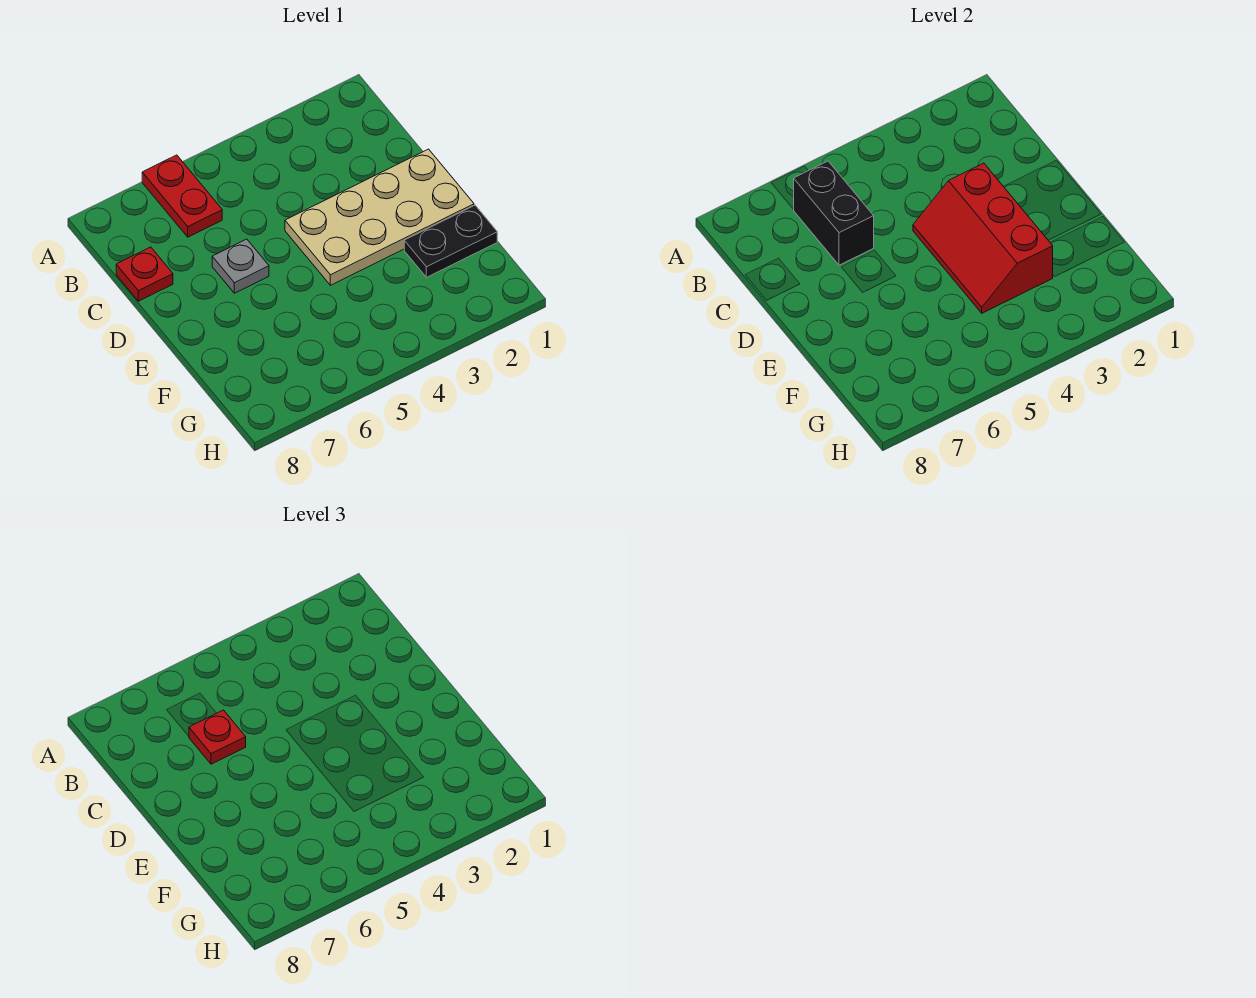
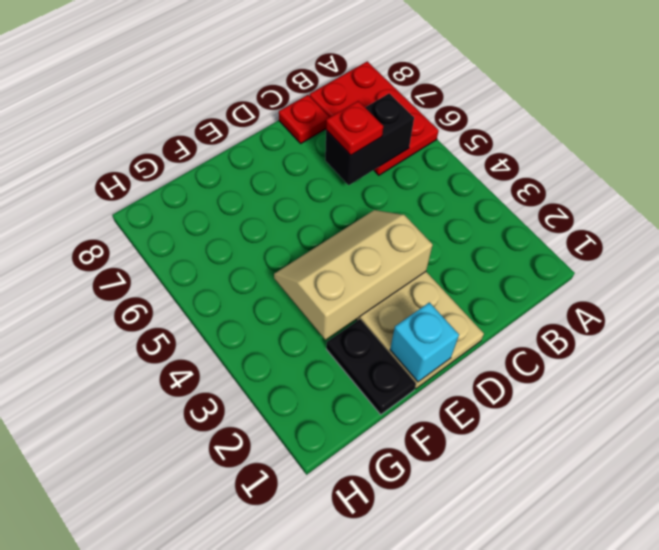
red 1x2 plate [142,155,222,237] -> red 2x3 plate [310,61,439,175]
red 2x3 slope [913,163,1053,313] -> tan 2x3 slope [274,210,433,340]
grey 1x1 plate [212,239,269,293] -> none
none -> cyan 1x1 brick [390,302,459,382]

